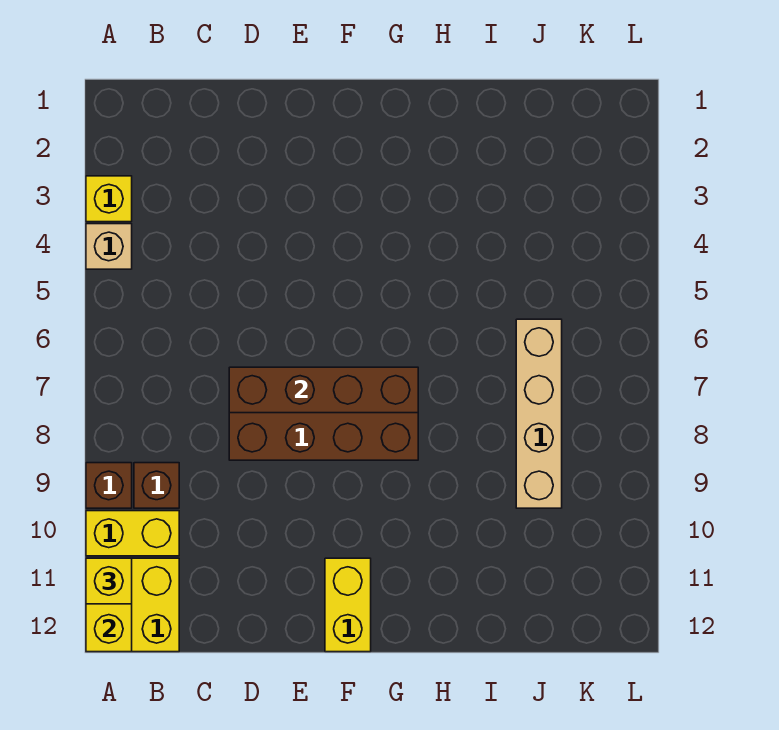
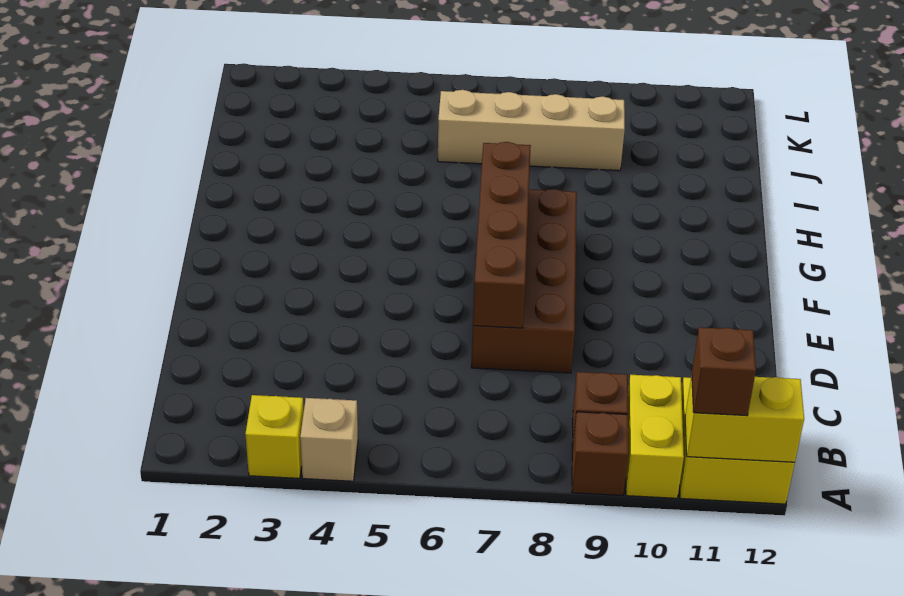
yellow 1x1 brick [86,558,132,604] -> brown 1x1 brick [692,327,756,416]
yellow 1x2 brick [325,558,371,652] -> none

